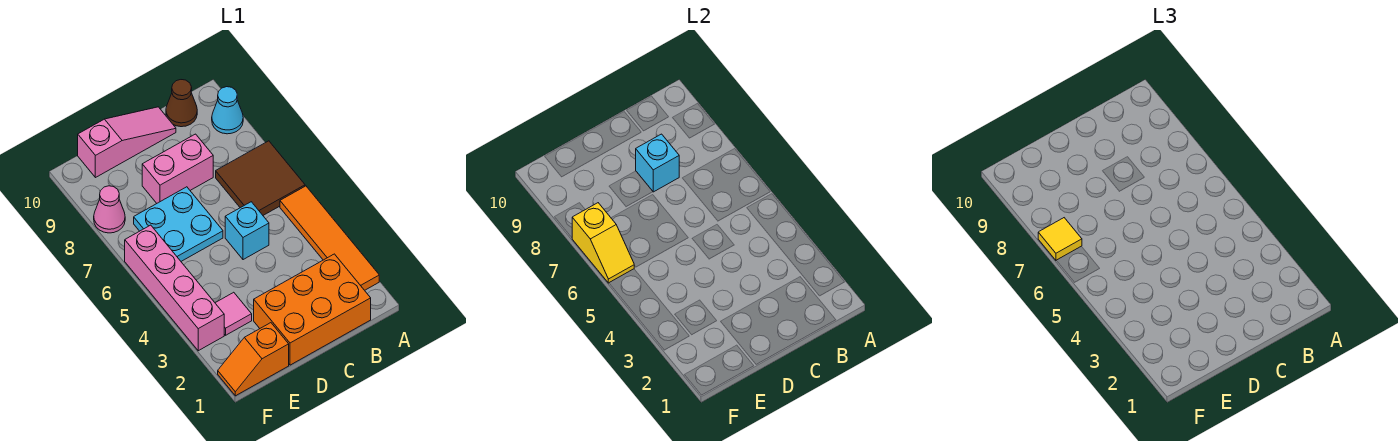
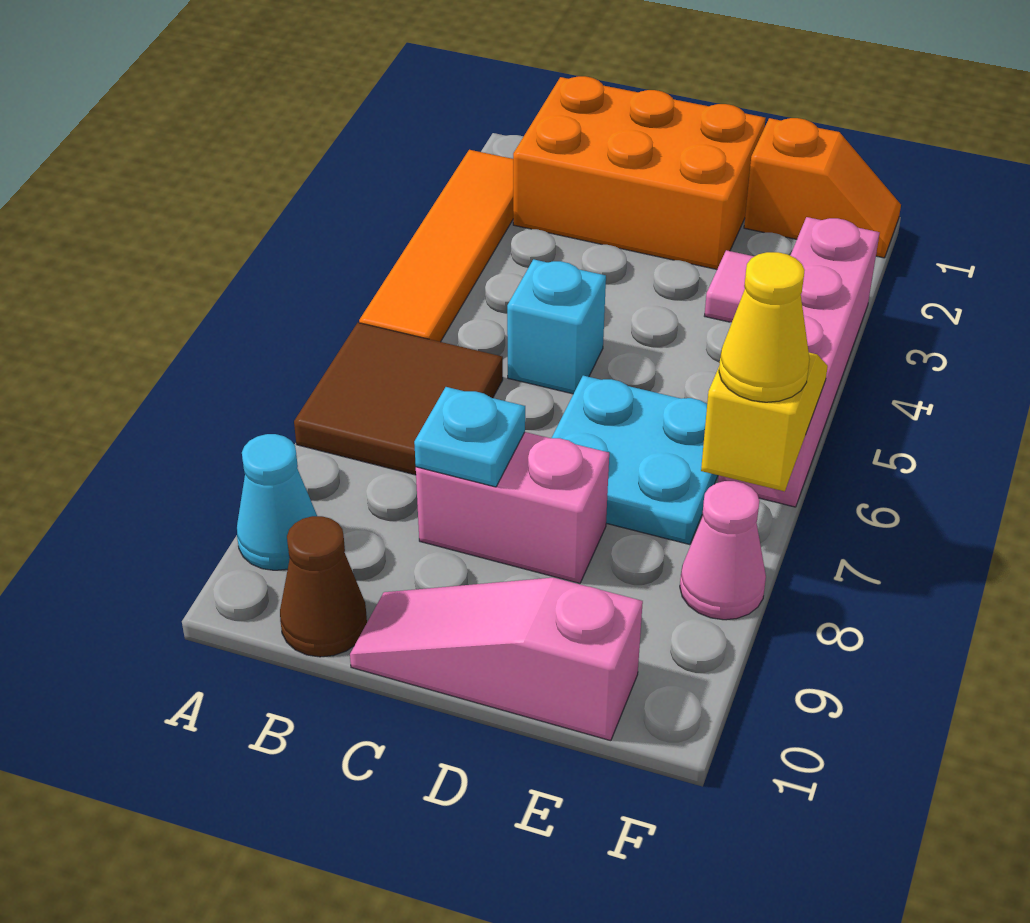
cyan 1x1 brick [636,134,679,192] -> cyan 1x1 plate [414,387,525,487]
yellow 1x1 tile [1038,218,1082,260] -> yellow 1x1 cone [719,252,810,402]

